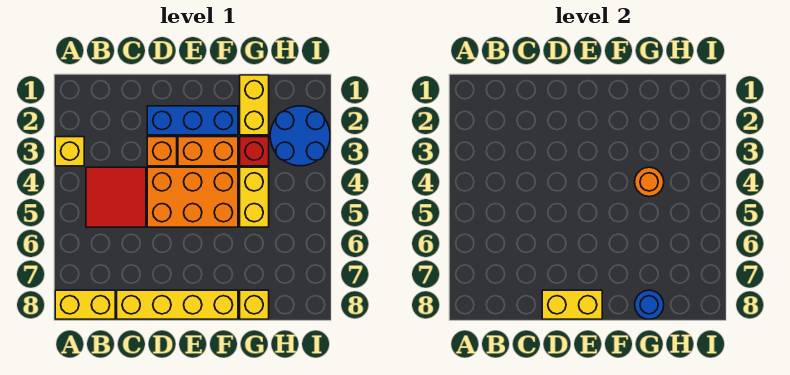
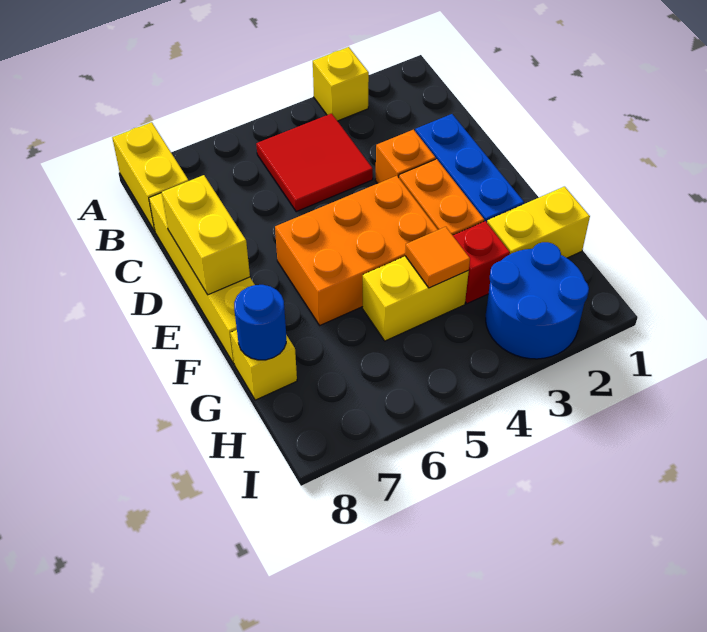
orange 2x3 brick [147,167,238,227] -> orange 2x3 brick turned to [275,176,438,325]
orange 1x1 round brick [635,167,664,197] -> orange 1x1 tile [405,227,470,288]

